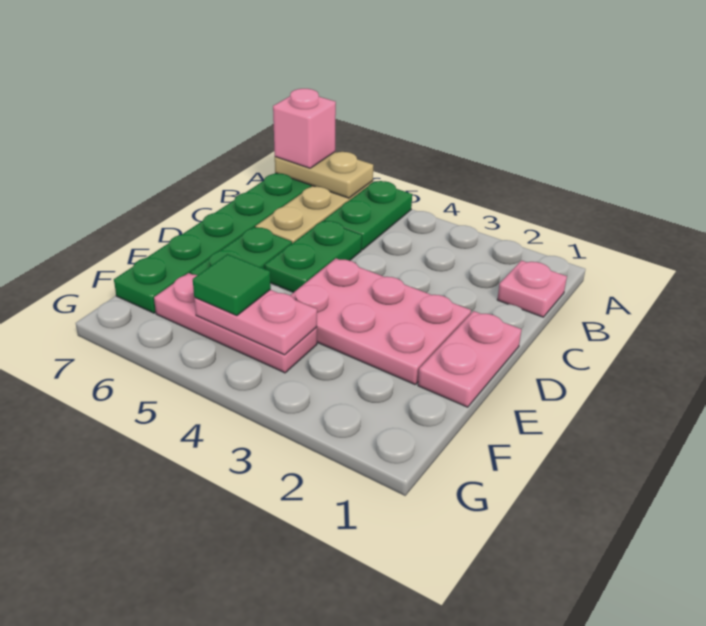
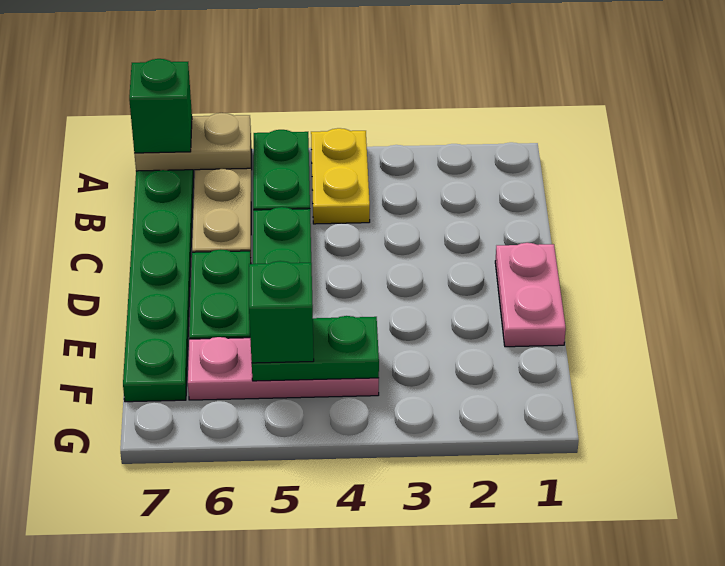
none -> yellow 1x2 plate [311,128,370,224]
pink 1x1 brick [273,89,336,168] -> green 1x1 brick [129,59,192,153]
pink 1x1 plate [497,261,567,317] -> none
pink 2x3 plate [290,259,471,384] -> none
pink 1x2 plate [194,290,317,355] -> green 1x2 plate [252,316,379,381]
green 1x1 tile [193,254,271,316] -> green 1x1 brick [249,261,314,363]

